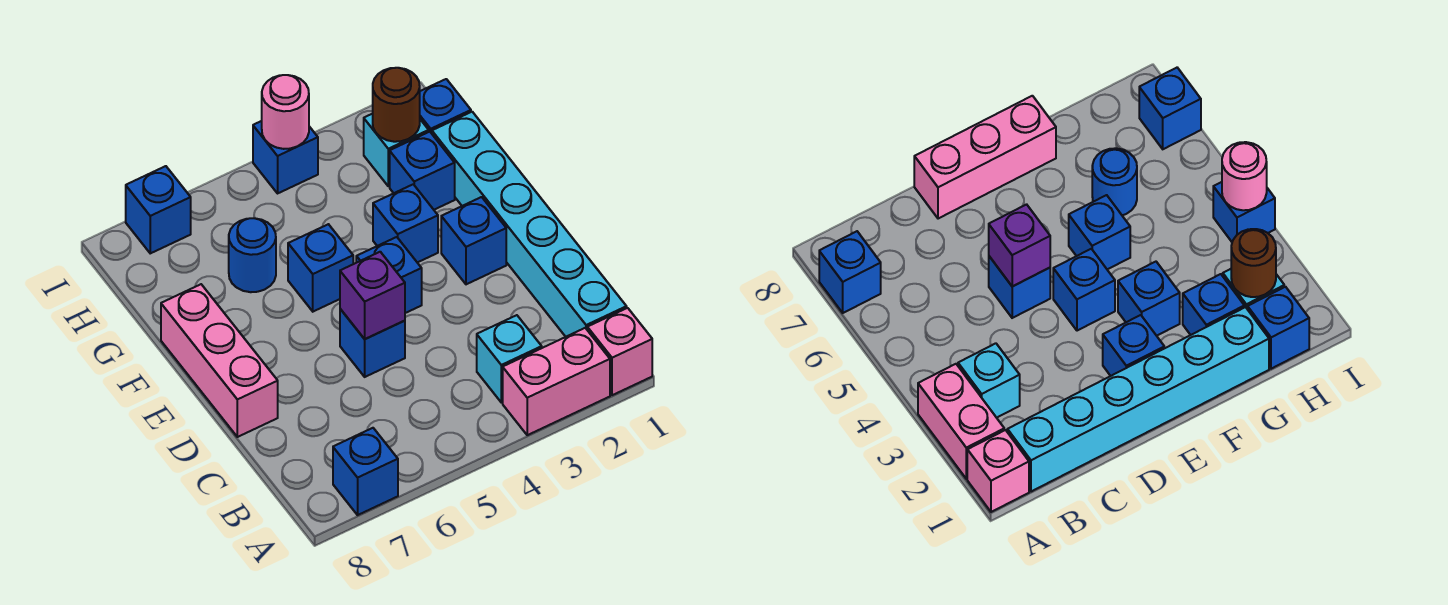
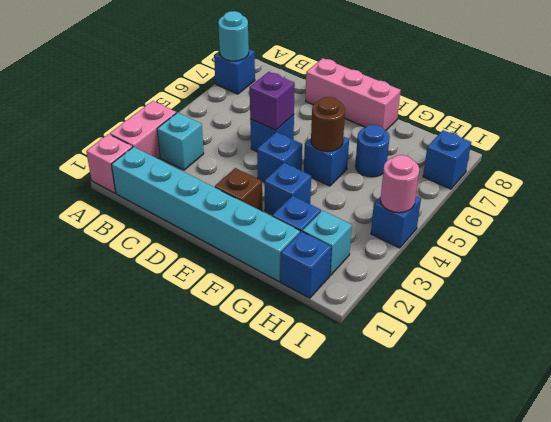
none -> cyan 1x1 round brick [218,11,249,61]
blue 1x1 brick [441,197,506,284] -> brown 1x1 brick [215,168,262,211]
brown 1x1 round brick [373,68,420,142] -> brown 1x1 round brick moved to [311,97,345,151]

